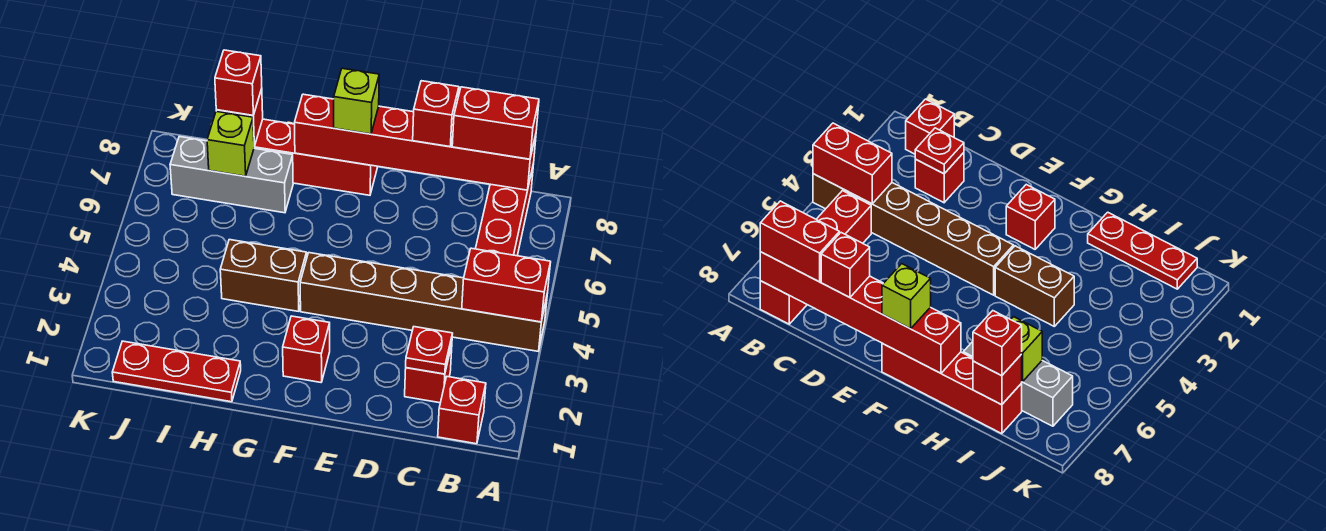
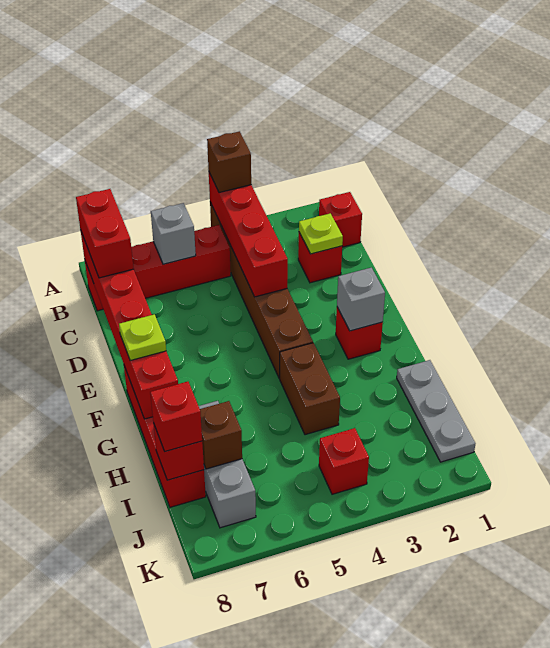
red 1x2 brick [462,248,551,322] -> red 1x4 brick [209,173,288,297]
none -> brown 1x1 brick [207,131,251,193]
none -> grey 1x1 brick [151,203,196,264]
red 1x1 plate [406,327,453,374] -> lime 1x1 plate [299,213,343,254]
red 1x1 brick [413,81,459,147] -> red 1x1 brick moved to [319,428,369,494]
none -> grey 1x1 brick [337,268,385,331]
lime 1x1 brick [334,68,379,134] -> lime 1x1 plate [119,314,166,361]
red 1x3 plate [112,341,241,402] -> grey 1x3 plate [397,360,475,462]
lime 1x1 brick [207,111,254,176] -> brown 1x1 brick [200,401,242,469]

